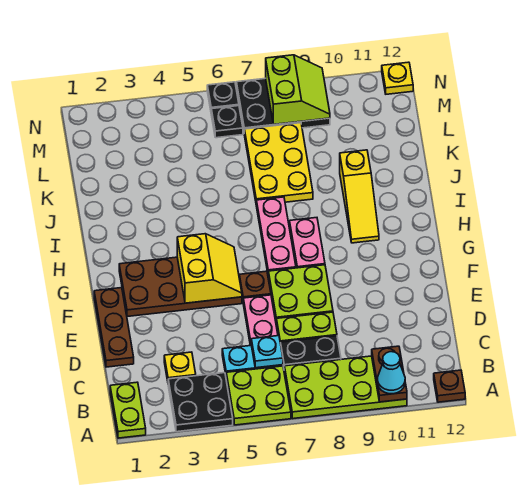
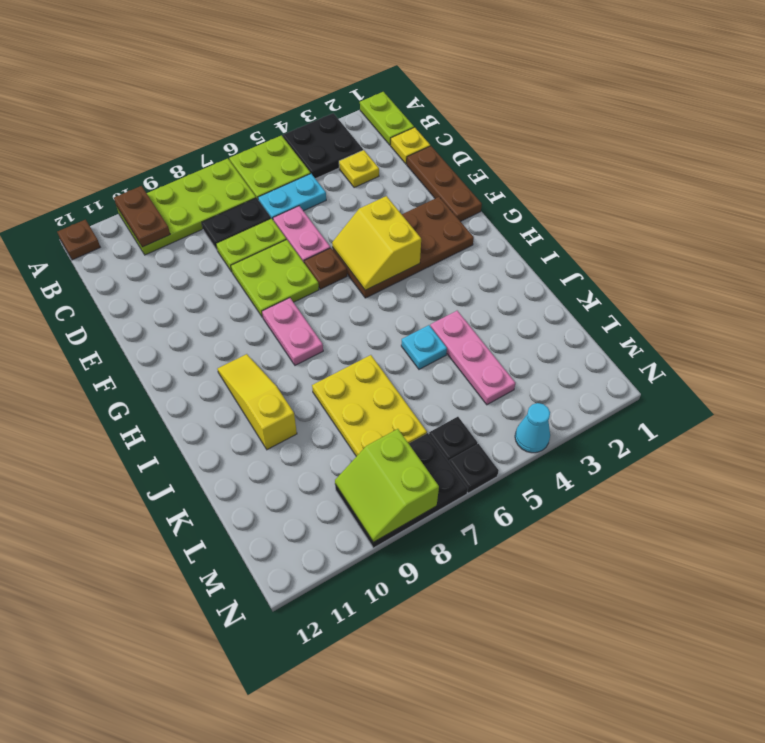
cyan 1x1 cone [378,352,405,394] -> cyan 1x1 cone moved to [515,403,550,453]
cyan 1x1 plate [251,336,283,368] -> cyan 1x1 plate moved to [401,325,447,369]
pink 1x3 plate [256,197,296,272] -> pink 1x3 plate moved to [430,311,515,405]
yellow 1x1 plate [382,62,413,94] -> yellow 1x1 plate moved to [391,127,430,164]

